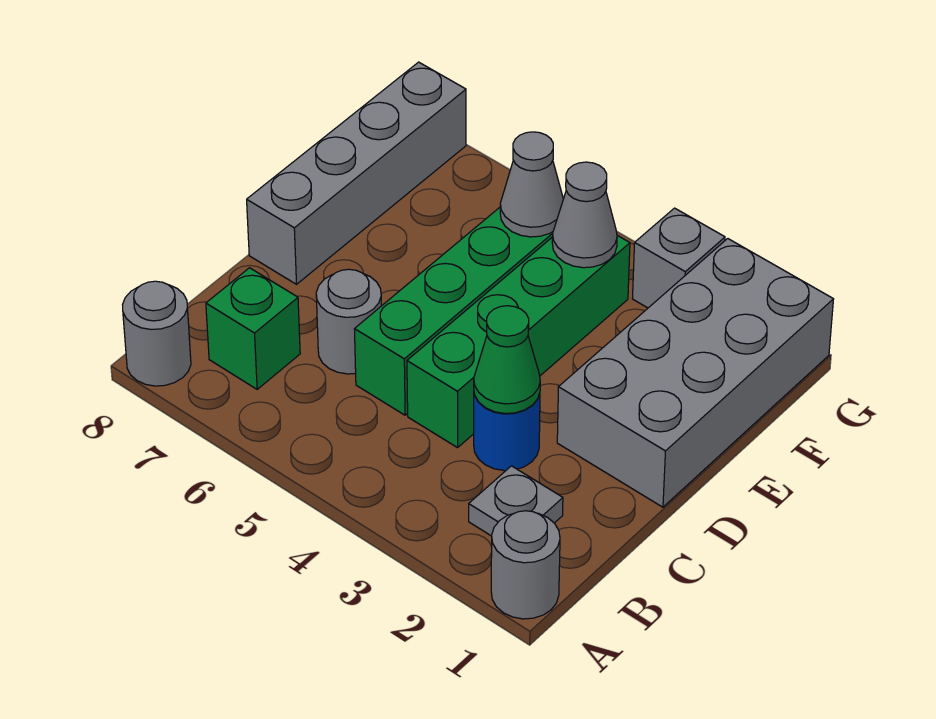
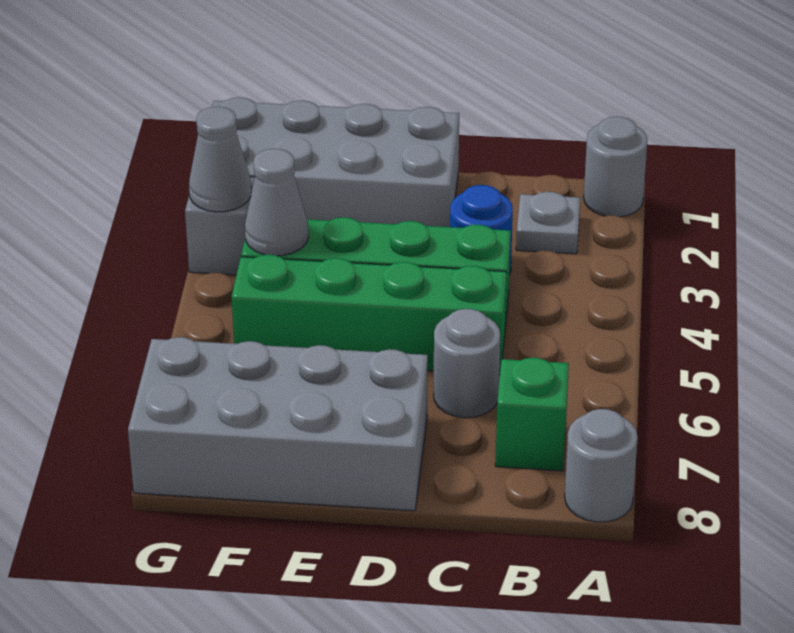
green 1x1 cone [474,306,540,414] -> none
grey 1x4 brick [247,62,466,284] -> grey 2x4 brick [128,337,428,511]
grey 1x1 cone [500,132,563,237] -> grey 1x1 cone moved to [189,107,251,212]

